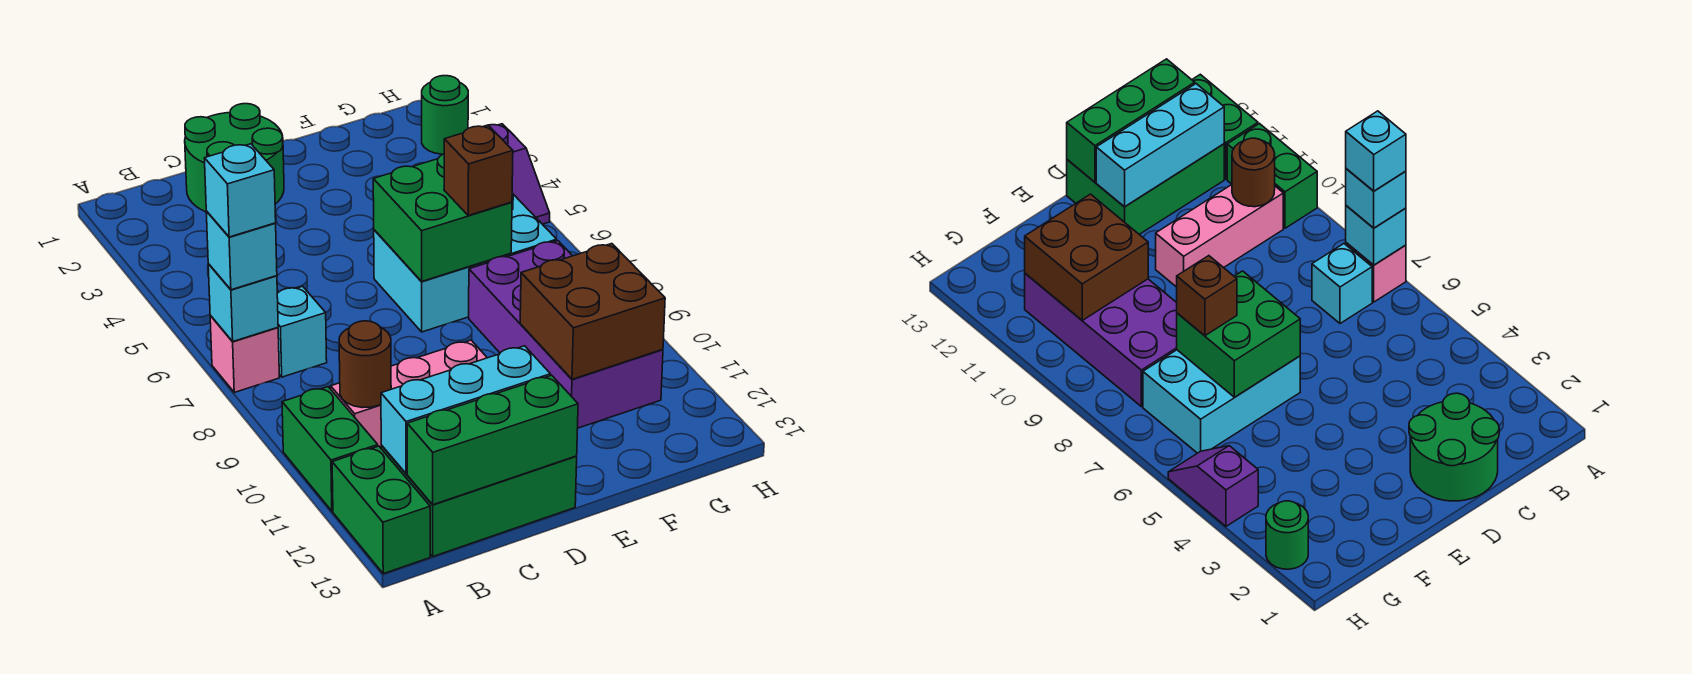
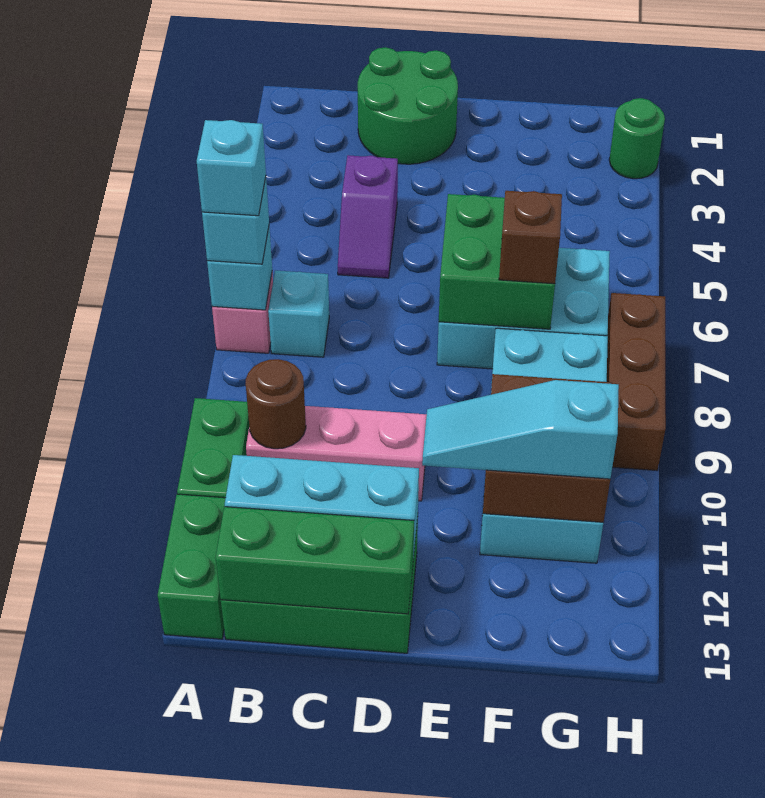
none -> cyan 1x3 slope [422,380,619,479]
purple 2x4 brick [469,241,663,428] -> cyan 2x4 brick [480,328,608,563]
purple 1x2 slope [484,124,550,224] -> purple 1x2 slope moved to [338,155,398,278]
none -> brown 1x3 brick [607,293,666,470]

